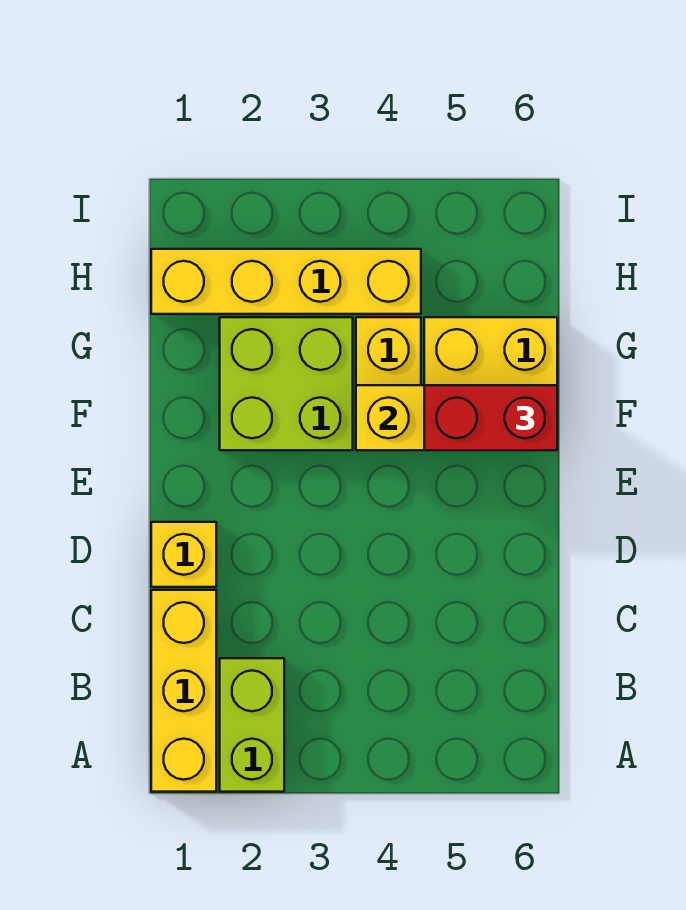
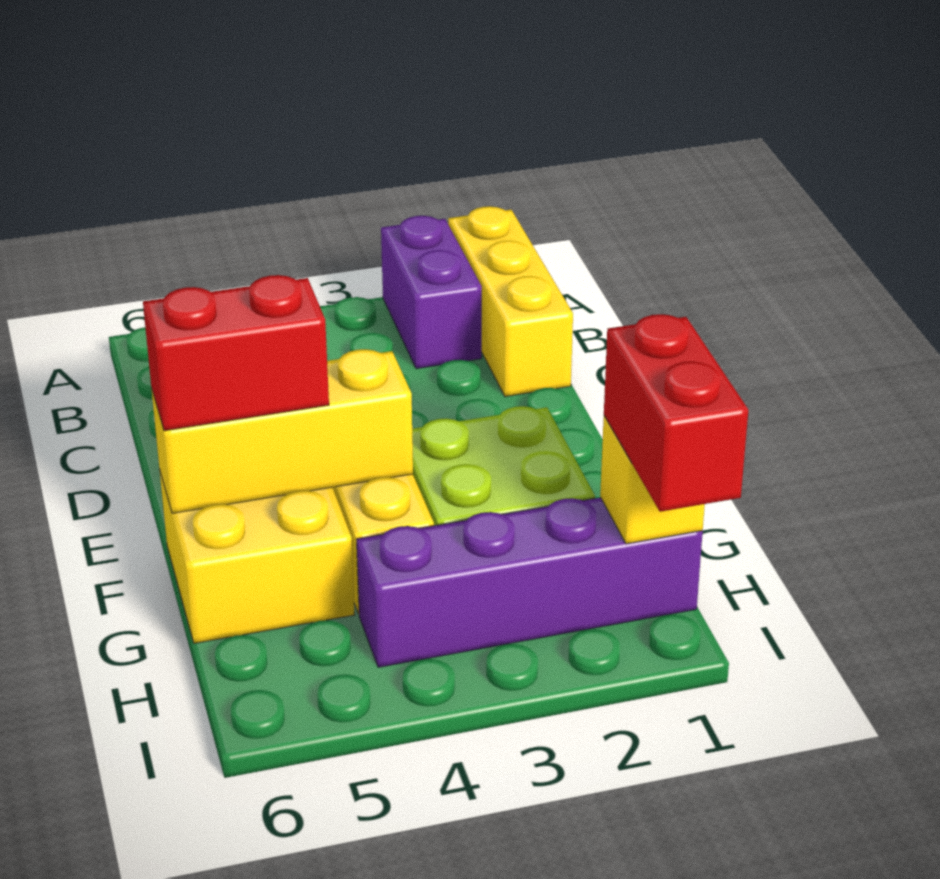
lime 1x2 brick [220,658,284,792] -> purple 1x2 brick [381,216,482,369]
yellow 1x1 brick [151,522,216,587] -> yellow 1x1 brick moved to [600,416,705,544]
yellow 1x4 brick [151,249,421,314] -> purple 1x4 brick [356,498,703,667]
none -> red 1x2 brick [604,314,748,512]

